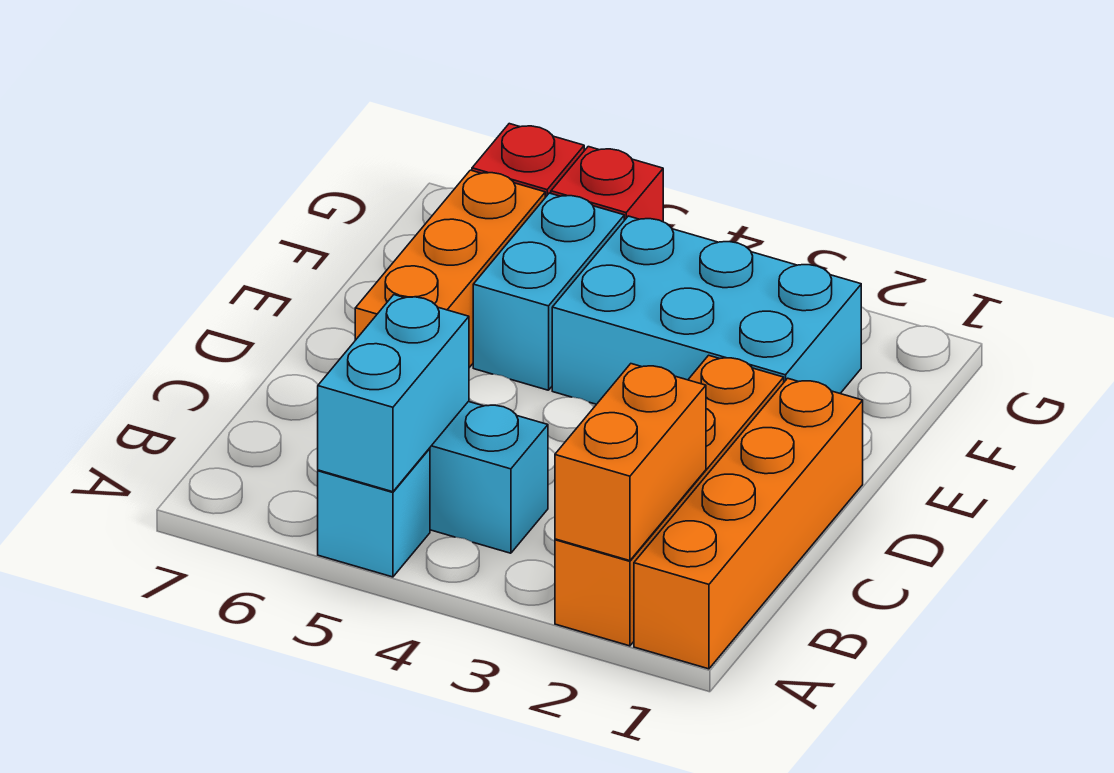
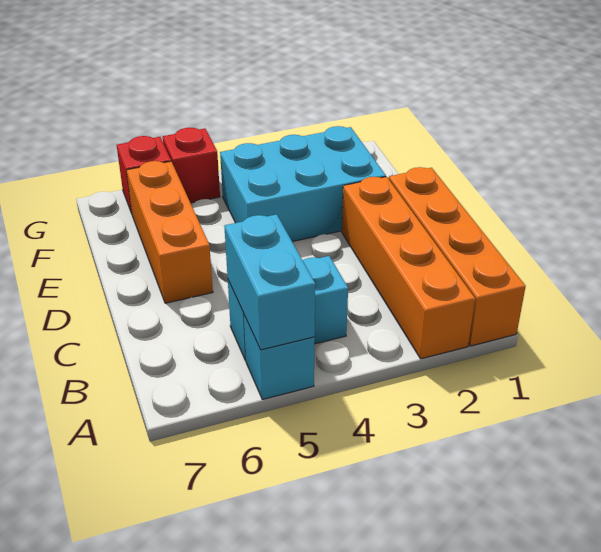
orange 1x2 brick [555,364,706,561] -> none
cyan 1x2 brick [473,193,624,390] -> none

